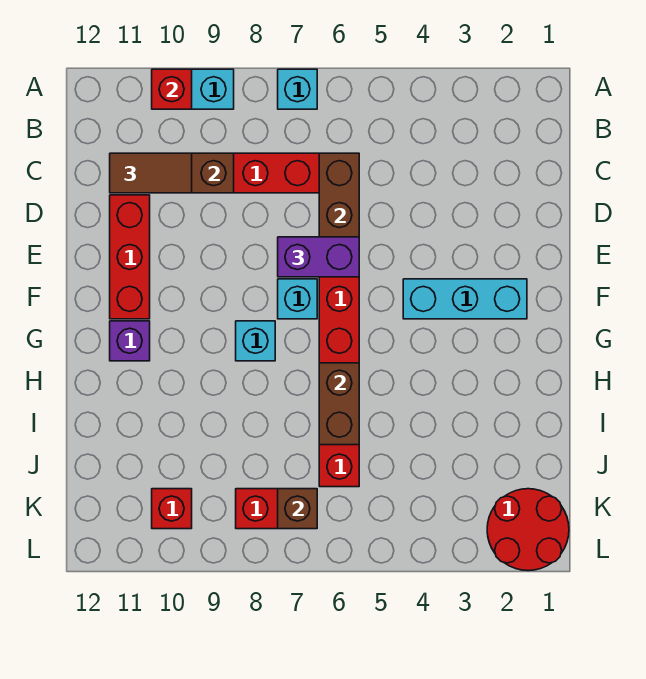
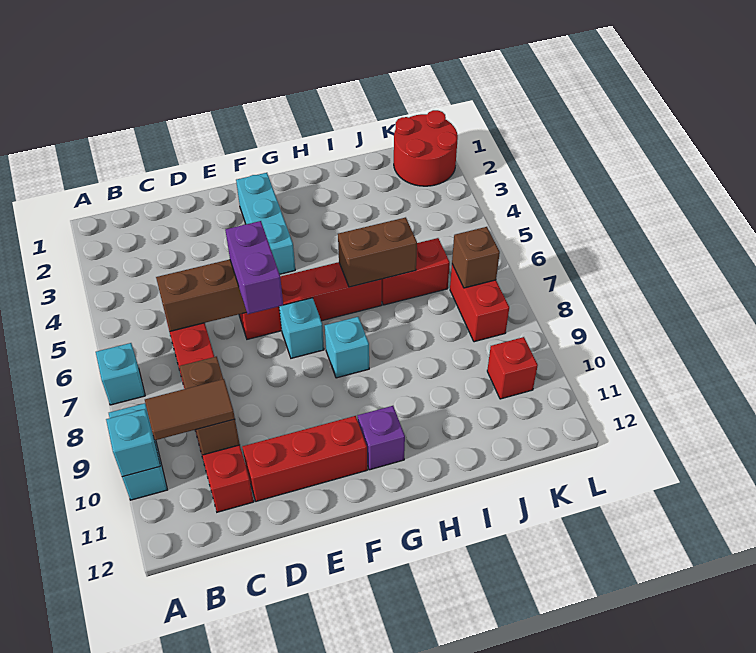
red 1x1 brick [152,69,192,109] -> cyan 1x1 brick [106,409,160,477]
brown 1x2 tile [110,153,192,193] -> brown 1x2 tile turned to [145,379,235,440]

